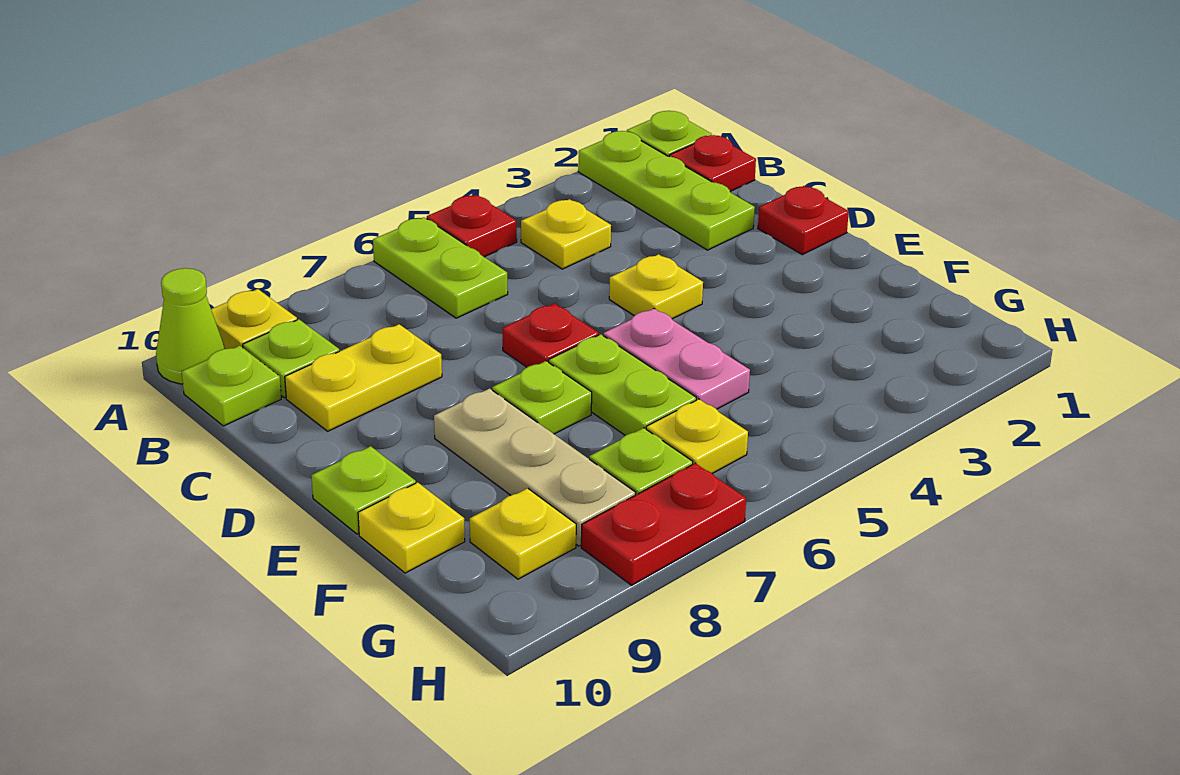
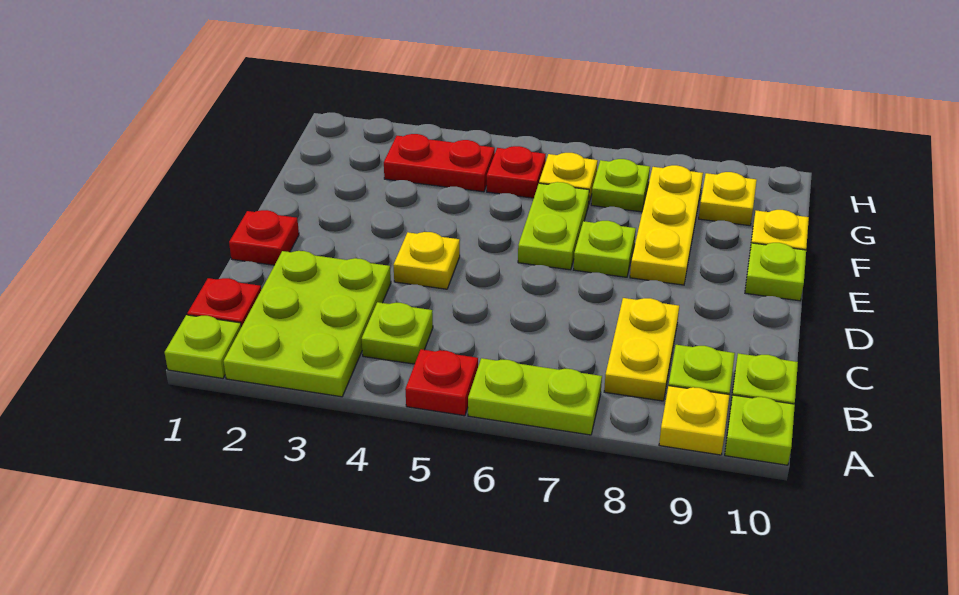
lime 1x3 plate [578,131,755,250] -> lime 2x3 plate [223,251,391,397]
lime 1x2 plate [373,217,508,318] -> lime 1x2 plate turned to [468,358,602,435]
lime 1x1 cone [156,268,225,384] -> lime 1x1 plate [725,395,795,465]
yellow 1x1 plate [521,199,611,269] -> lime 1x1 plate [362,302,433,364]
yellow 1x2 plate [285,324,442,431] -> yellow 1x2 plate turned to [604,298,679,401]
red 1x1 plate [502,304,599,367] -> red 1x1 plate moved to [487,146,546,198]
pink 1x2 plate [603,309,750,409] -> none
tan 1x3 plate [434,389,636,546] -> yellow 1x3 plate [630,165,703,285]
red 1x2 plate [581,463,746,585] -> red 1x2 plate moved to [384,134,495,192]

